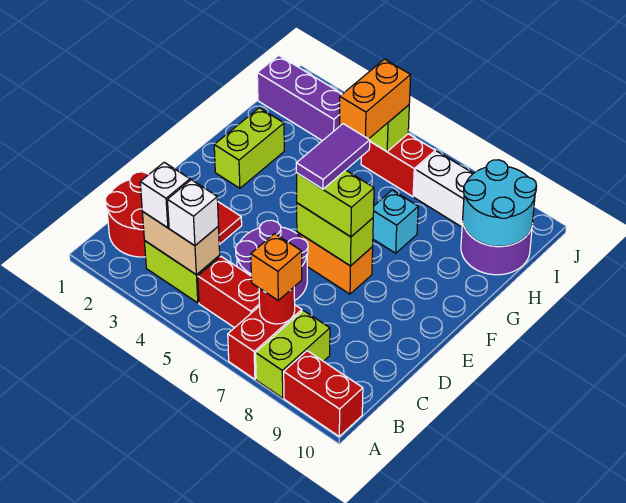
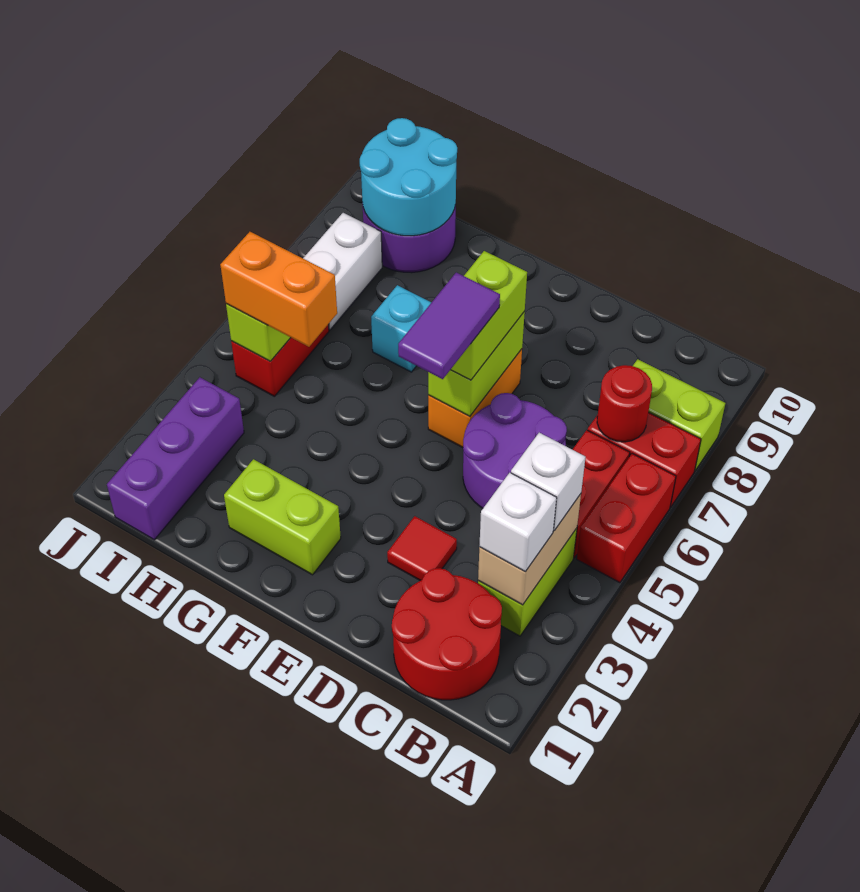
red 1x2 brick [284,351,363,436] -> red 1x2 brick moved to [577,454,676,583]
orange 1x1 brick [251,234,302,300] -> none
purple 1x2 tile [296,124,370,189] -> purple 1x2 tile turned to [398,272,500,379]

